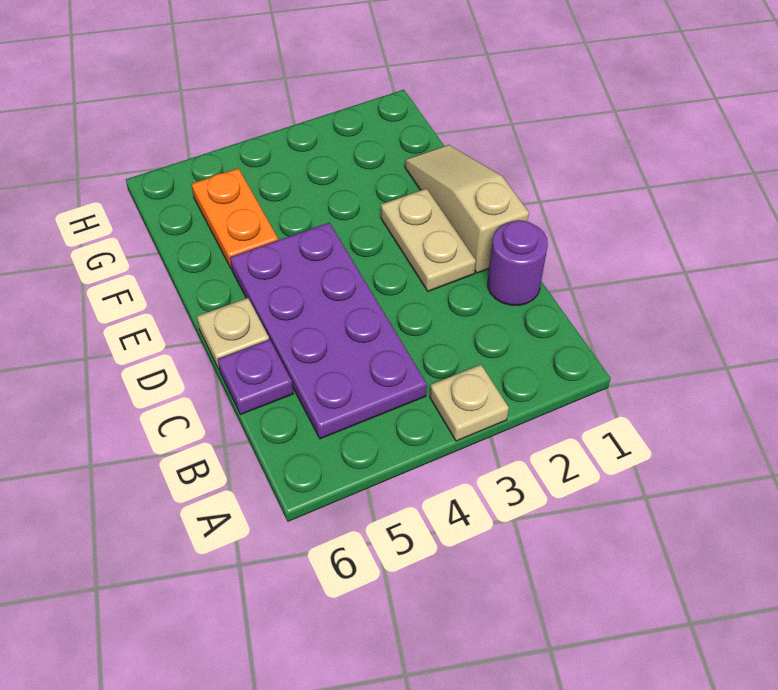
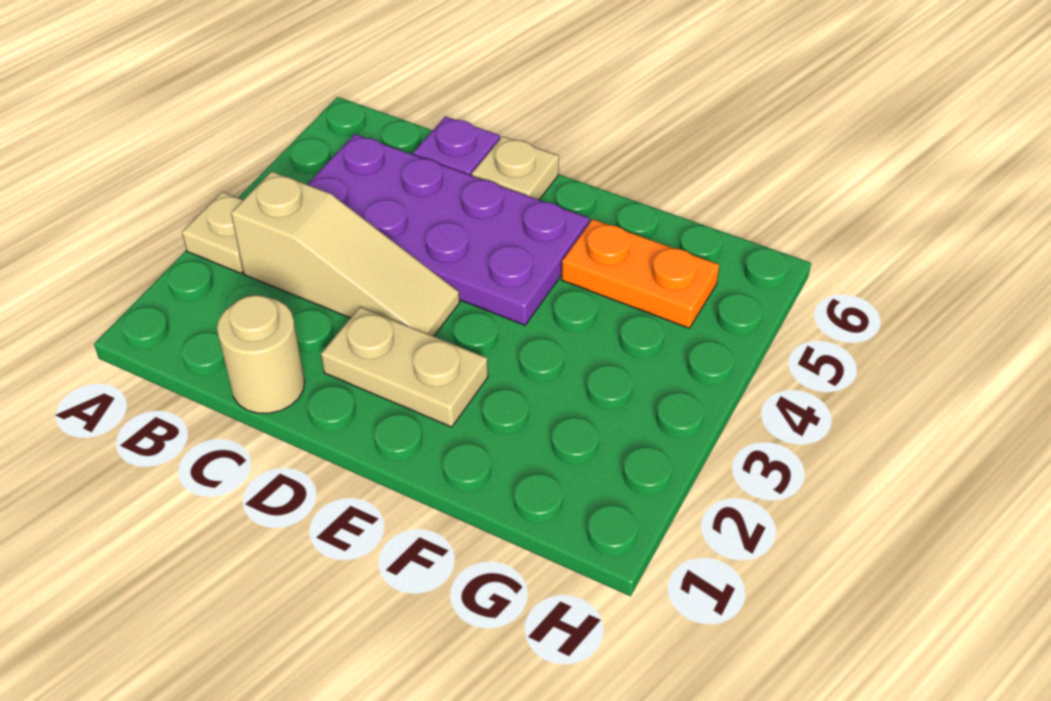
purple 1x1 round brick [488,220,548,305] -> tan 1x1 round brick [217,295,305,413]
tan 1x3 slope [405,145,529,273] -> tan 1x3 slope moved to [231,171,460,336]

